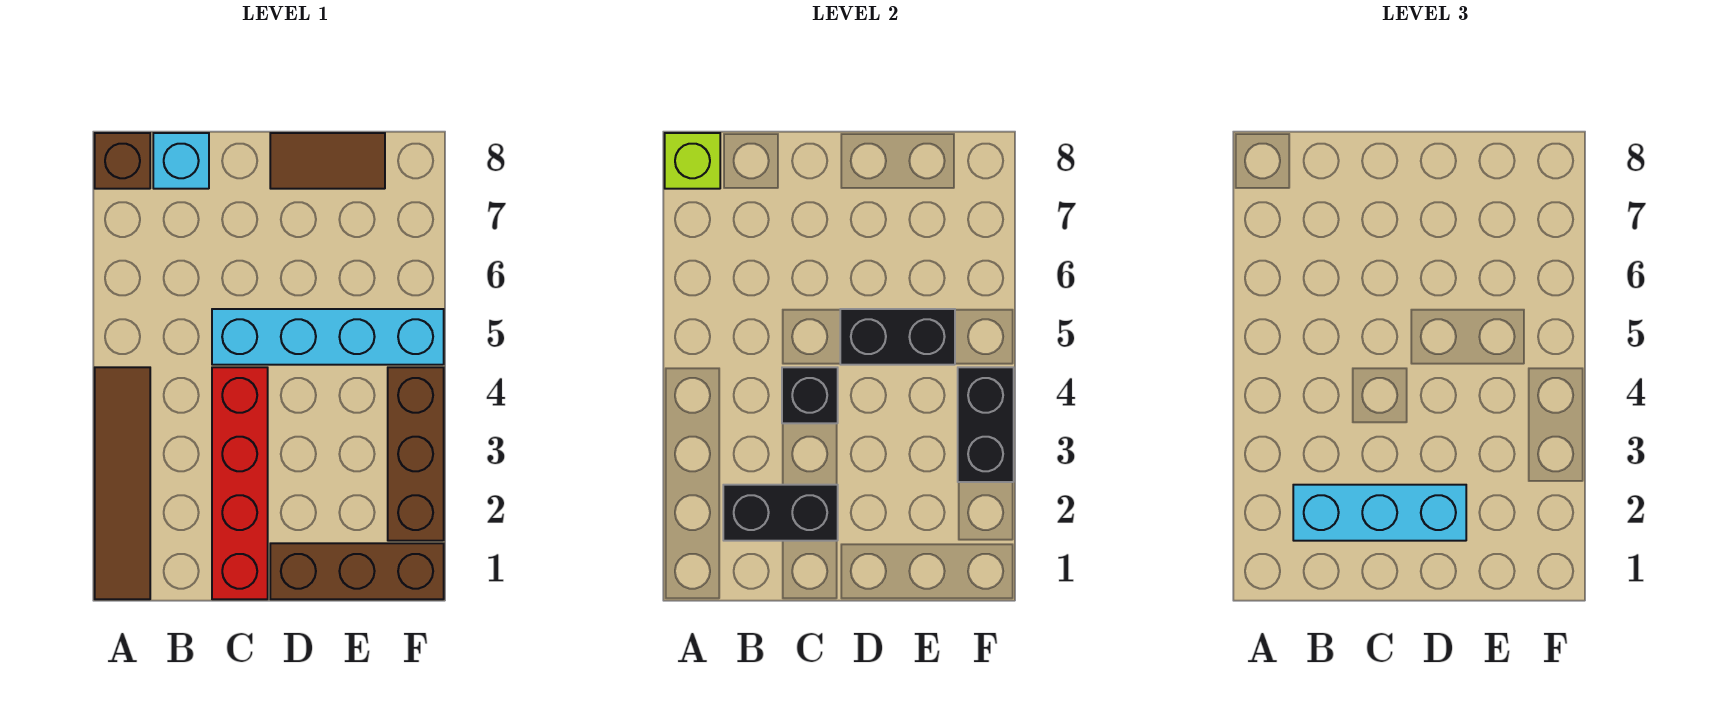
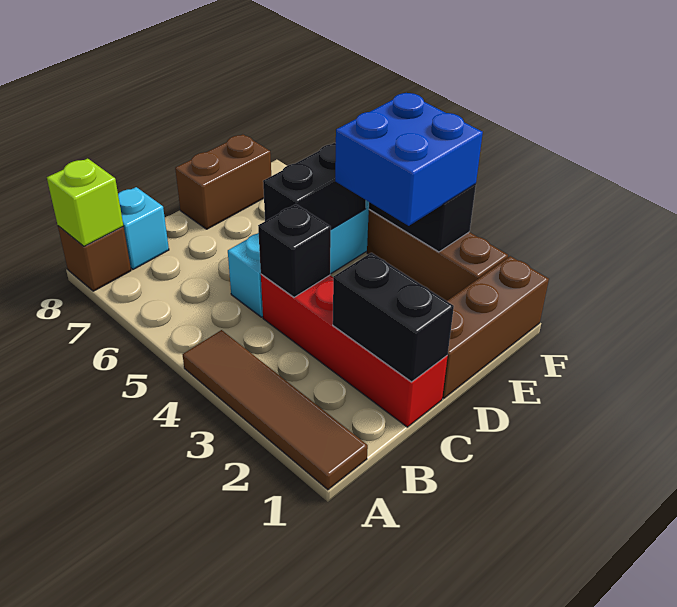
black 1x2 brick [723,485,838,541] -> black 1x2 brick turned to [333,253,454,382]
cyan 1x3 brick [1293,485,1466,541] -> none
brown 1x2 tile [270,133,385,189] -> brown 1x2 brick [175,134,271,229]
none -> blue 2x2 brick [335,93,483,226]

